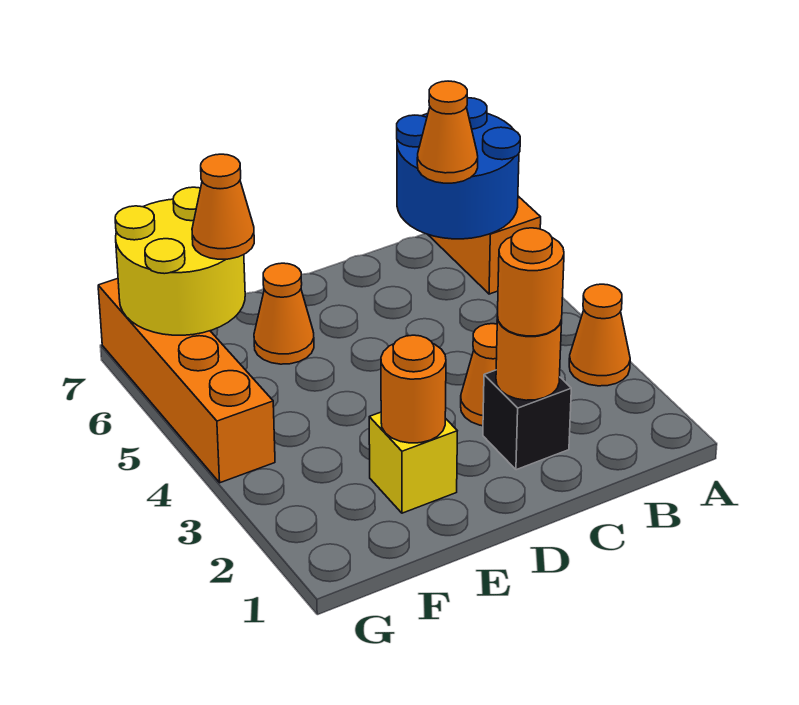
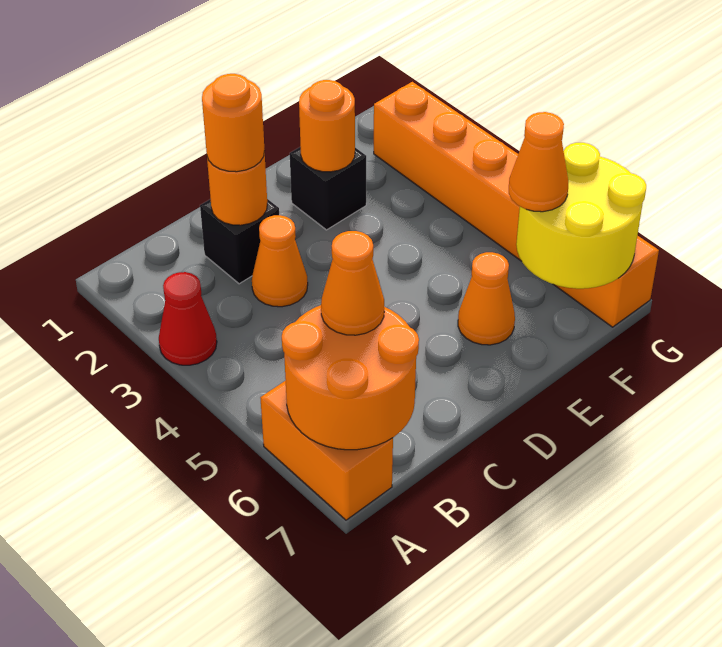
orange 1x1 cone [569,284,630,386] -> red 1x1 cone [159,272,217,365]
blue 2x2 round brick [397,98,520,239] -> orange 2x2 round brick [282,305,419,450]
yellow 1x1 brick [369,412,457,513] -> black 1x1 brick [290,147,366,230]
orange 1x4 brick [98,279,275,483] -> orange 1x6 brick [374,82,659,327]

